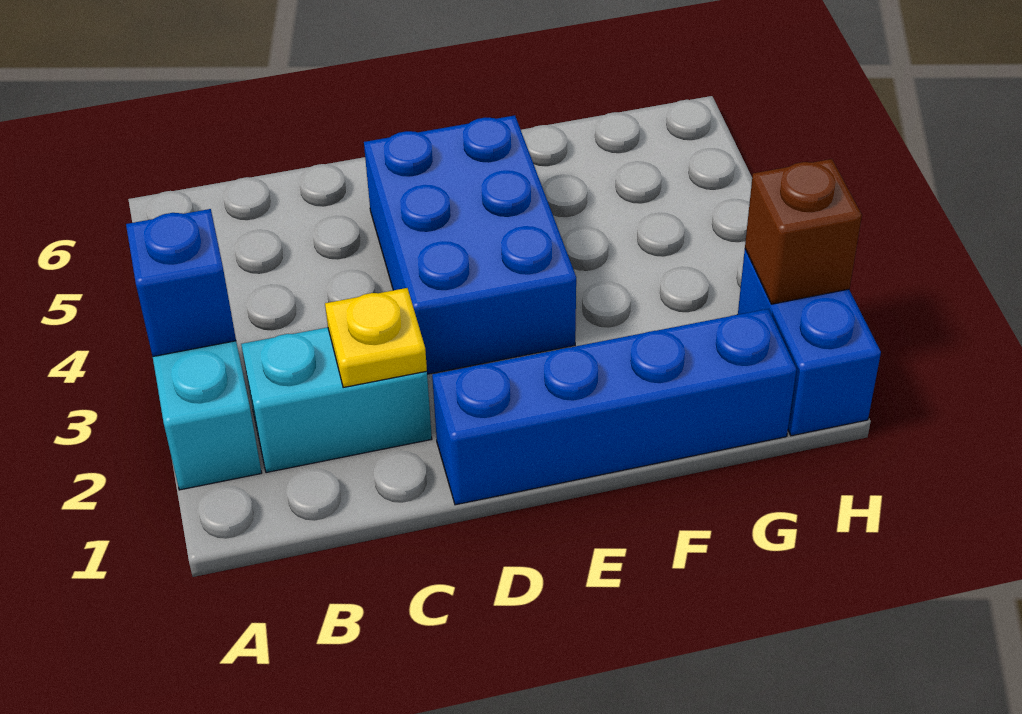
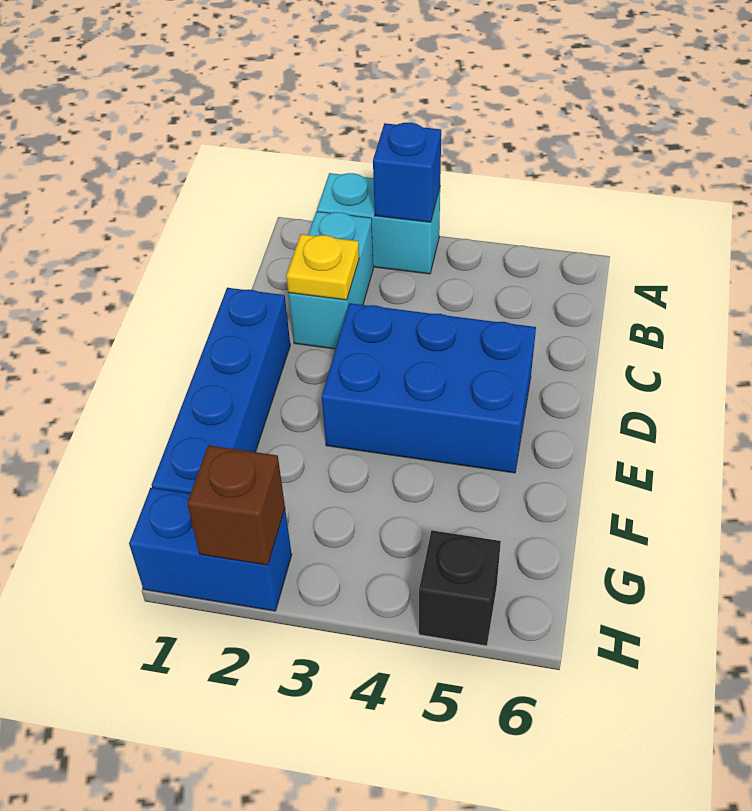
none -> black 1x1 brick [419,530,501,646]

